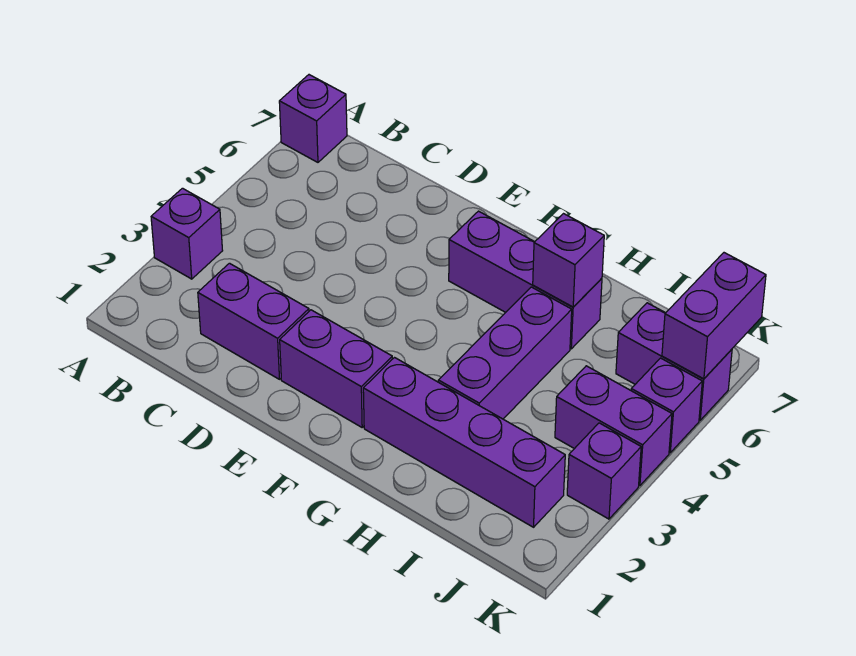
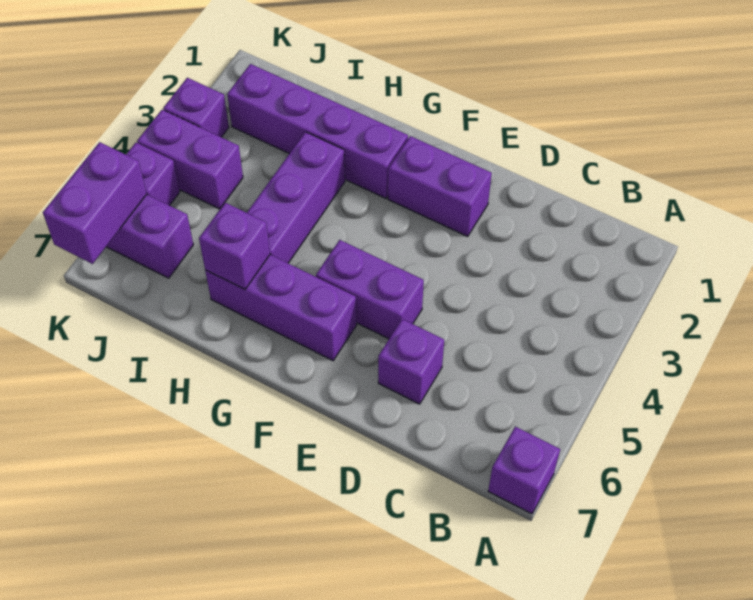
purple 1x1 brick [151,188,223,279] -> purple 1x1 brick moved to [378,319,444,404]
purple 1x2 brick [198,263,309,379] -> purple 1x2 brick moved to [316,240,424,339]

